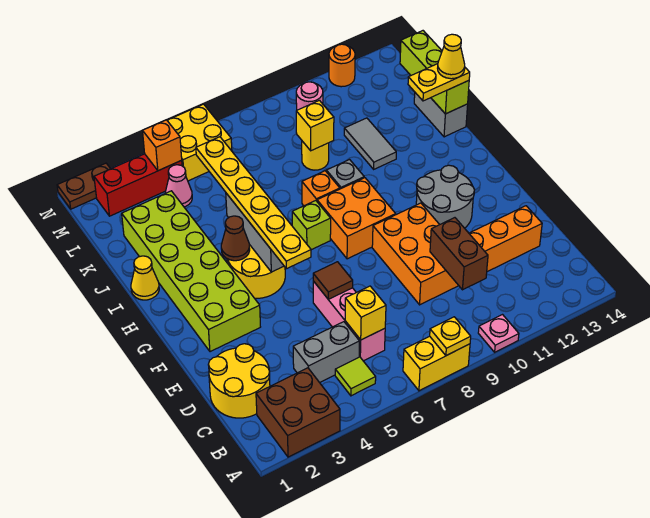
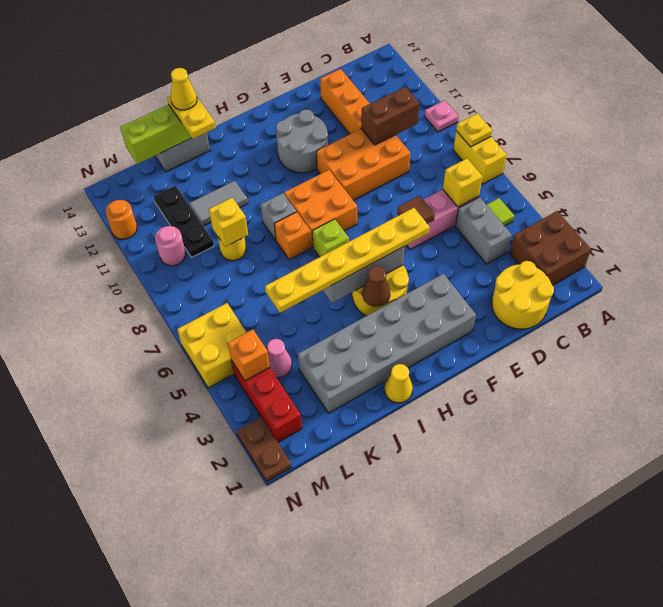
lime 2x6 brick [122,191,260,352] -> grey 2x6 brick [298,274,476,413]
none -> black 1x3 plate [154,185,214,257]

